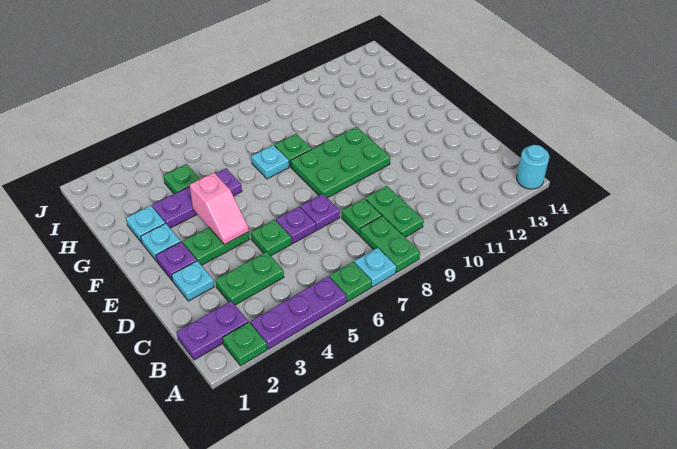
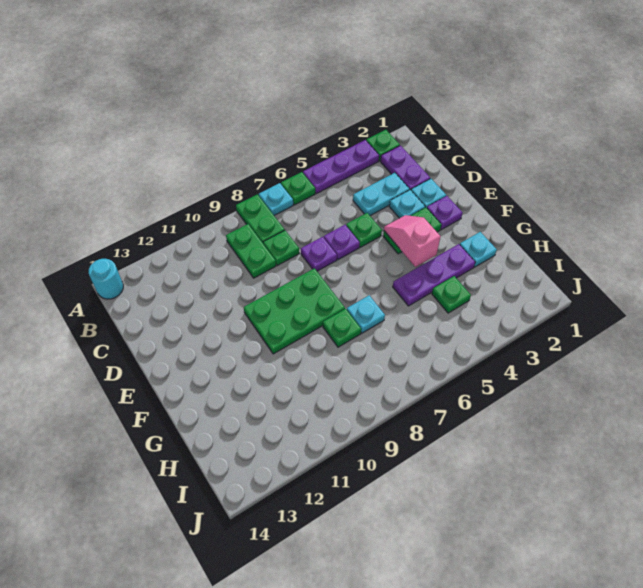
purple 1x2 plate [177,301,248,360] -> purple 1x2 plate turned to [380,146,430,190]
green 1x2 plate [215,252,284,305] -> cyan 1x2 plate [353,173,409,216]
cyan 1x1 plate [141,223,181,261] -> cyan 1x1 plate moved to [389,190,425,218]

